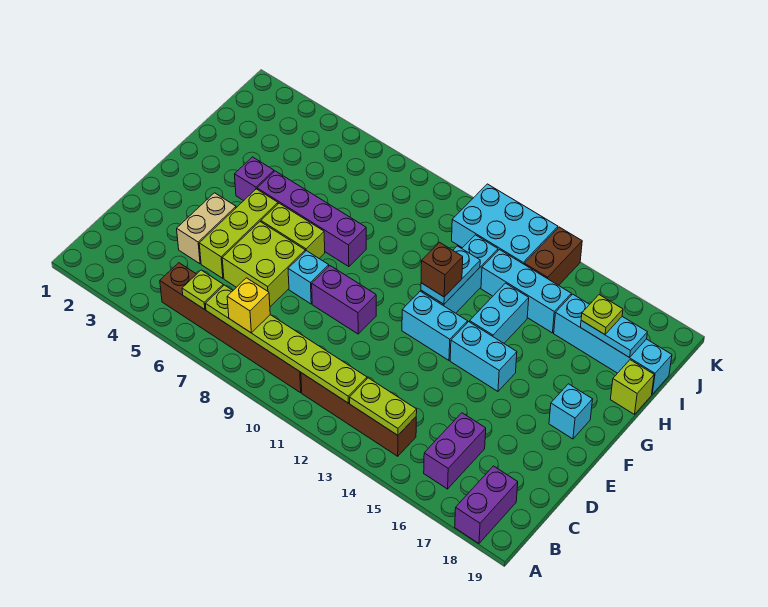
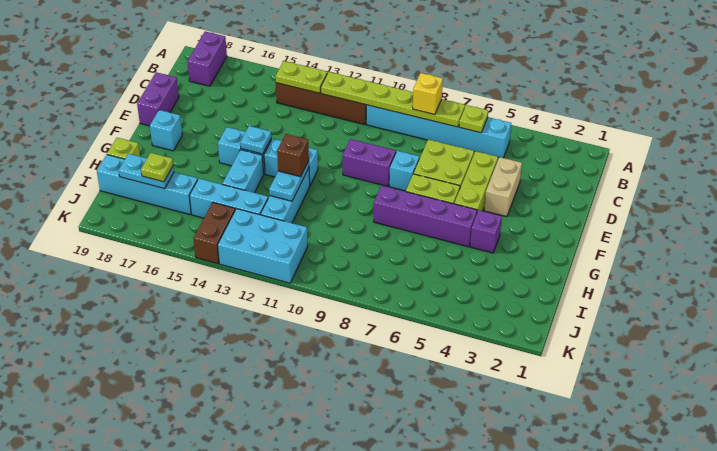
brown 1x6 brick [160,263,302,393] -> cyan 1x6 brick [366,105,511,158]
purple 1x2 brick [424,413,486,489] -> purple 1x2 brick moved to [137,72,179,126]
none -> cyan 1x1 plate [240,126,271,154]

